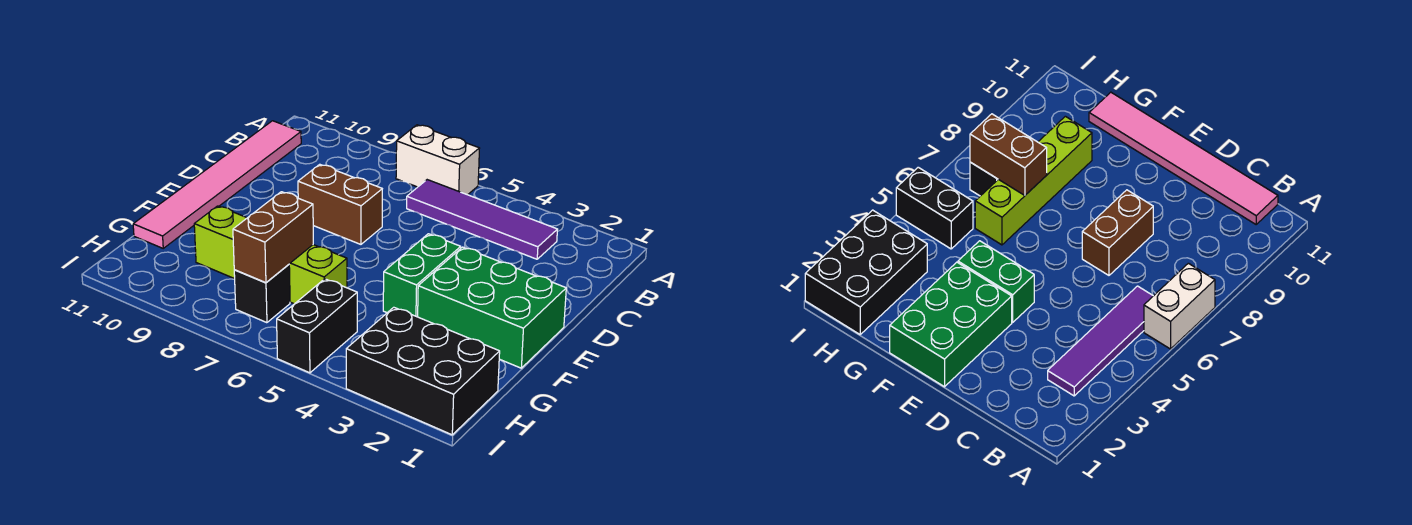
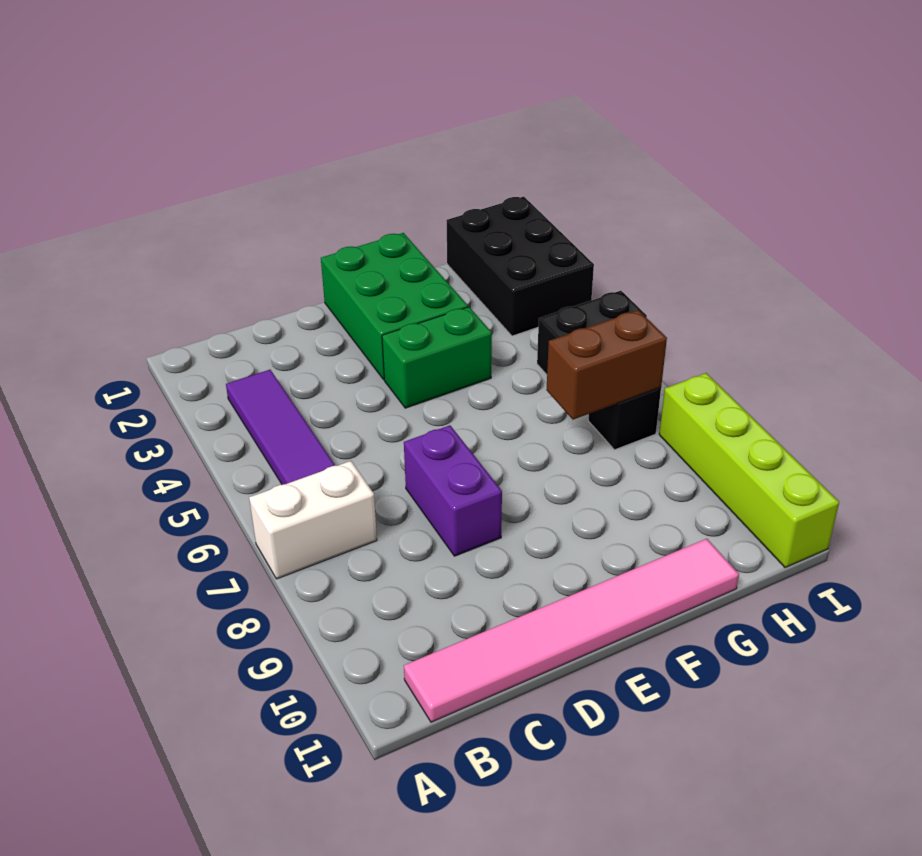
white 1x2 brick [396,125,480,195] -> white 1x2 brick turned to [249,461,377,579]
brown 1x2 brick [298,164,382,244] -> purple 1x2 brick [404,425,502,556]
lime 1x4 brick [194,206,347,304] -> lime 1x4 brick moved to [659,373,839,568]

